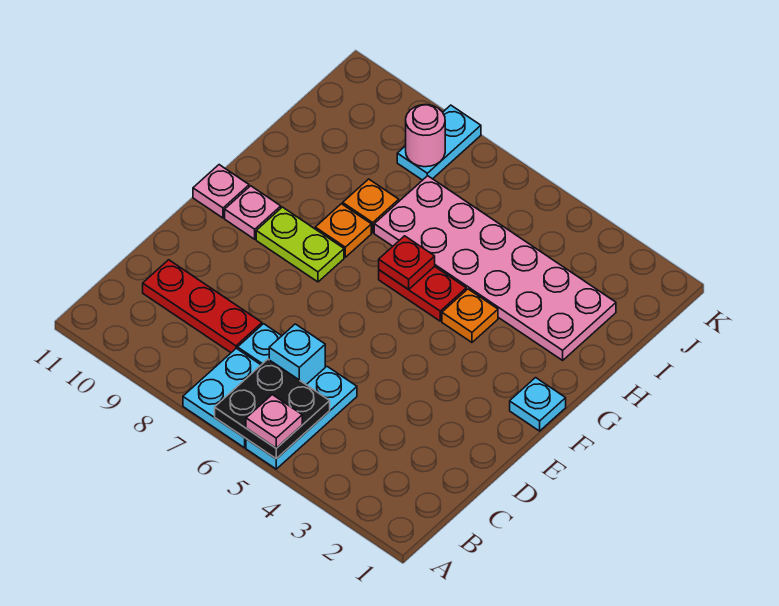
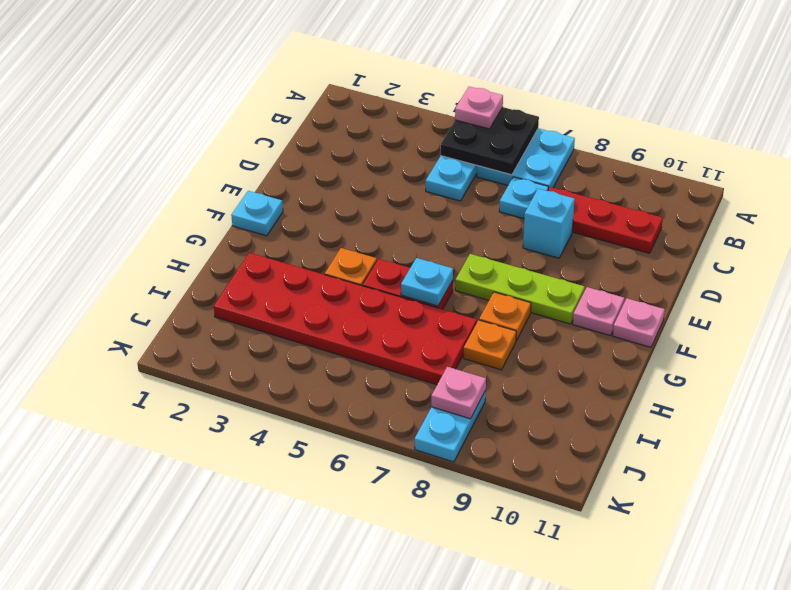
cyan 1x1 brick [269,324,325,385] -> cyan 1x1 brick moved to [523,189,575,258]
lime 1x2 plate [256,207,344,282] -> lime 1x3 plate [455,254,585,324]
red 1x1 plate [379,236,435,290] -> cyan 1x1 plate [401,258,453,306]
pink 2x6 plate [374,176,616,360] -> red 2x6 plate [214,253,477,385]
pink 1x1 round brick [406,105,445,167] -> pink 1x1 plate [431,367,486,419]

